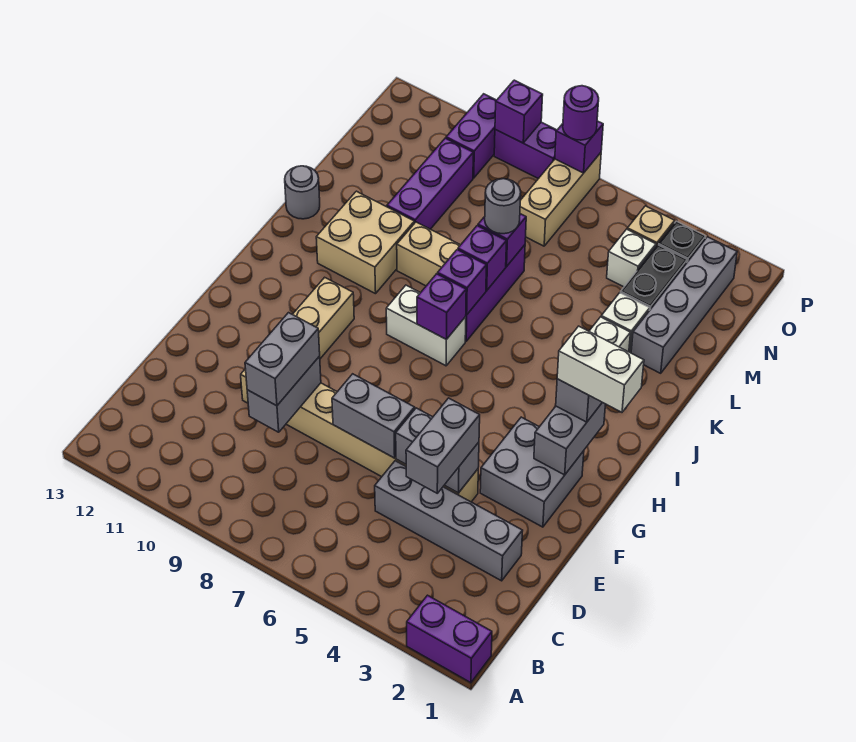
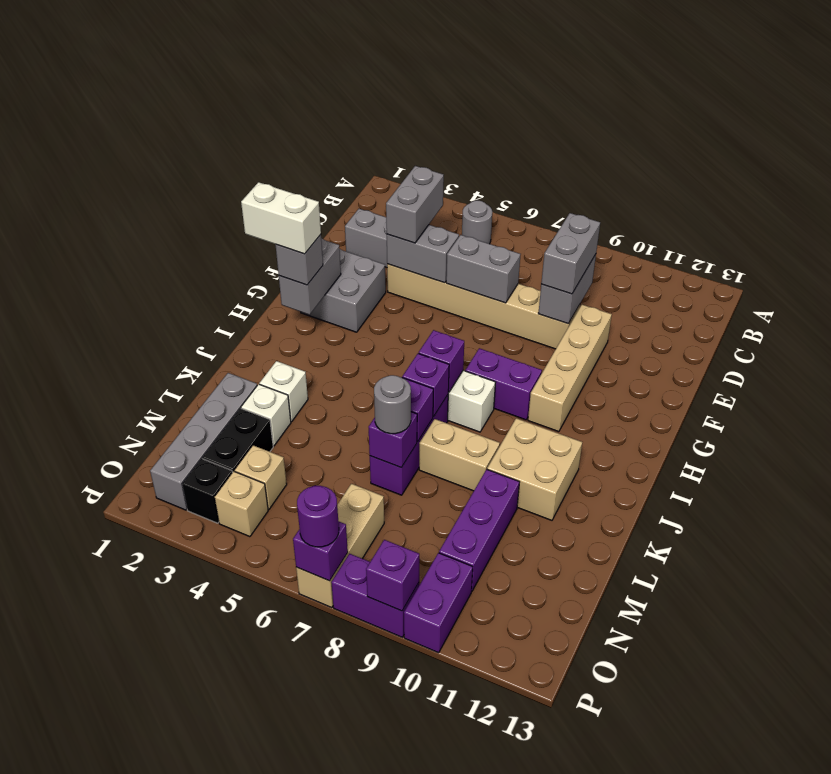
purple 1x2 brick [407,595,492,683] -> purple 1x2 brick moved to [465,348,542,420]
grey 1x1 round brick [285,166,320,219] -> grey 1x1 round brick moved to [462,200,492,244]
white 1x1 brick [607,229,656,287] -> tan 1x1 brick [235,445,287,509]

